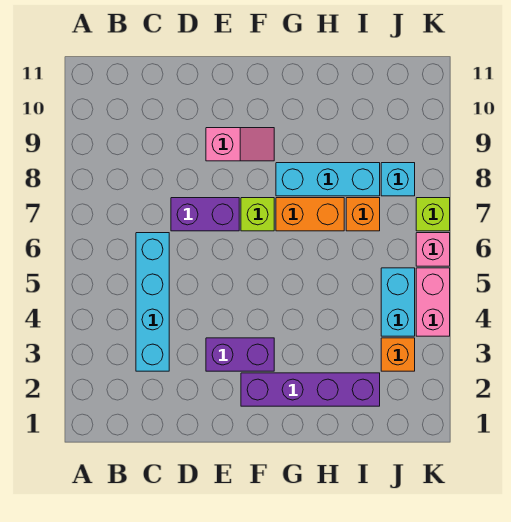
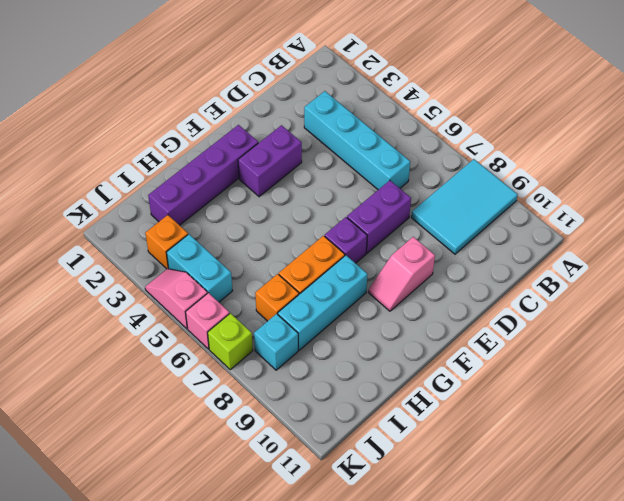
none -> cyan 2x3 tile [411,159,518,254]
lime 1x1 brick [241,198,274,231] -> purple 1x1 brick [325,217,367,263]
pink 1x2 brick [416,268,450,336] -> pink 1x2 slope [145,269,207,329]

